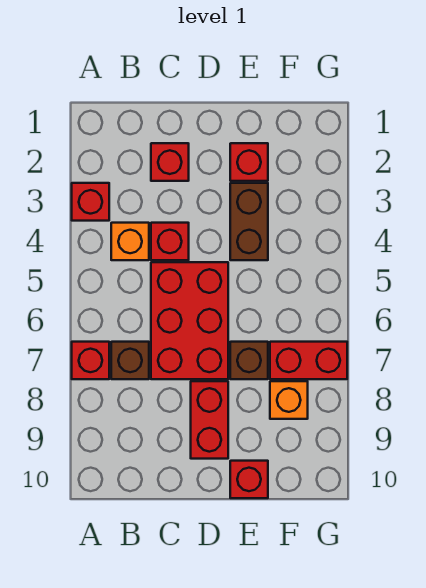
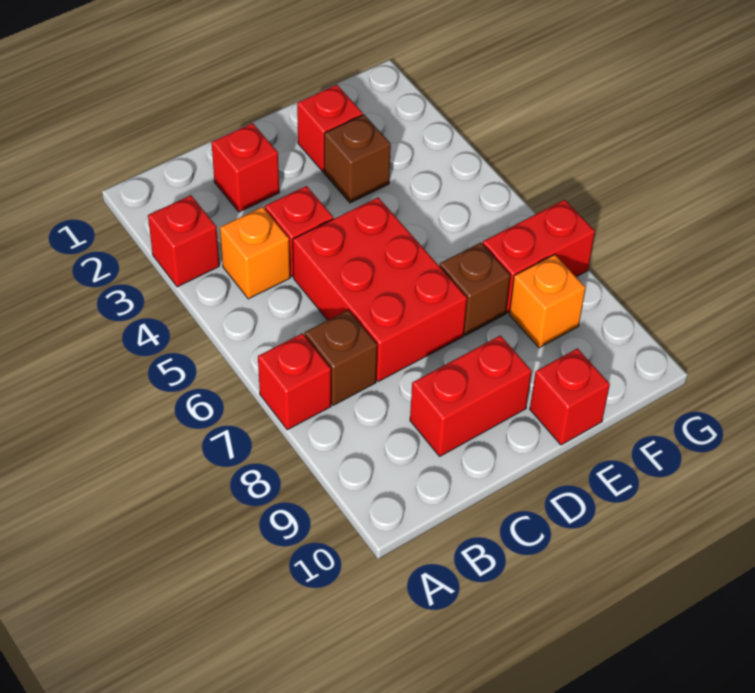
red 1x2 brick [191,381,228,459] -> red 1x2 brick turned to [410,336,532,456]
brown 1x2 brick [230,183,268,260] -> brown 1x1 brick [324,115,391,203]

